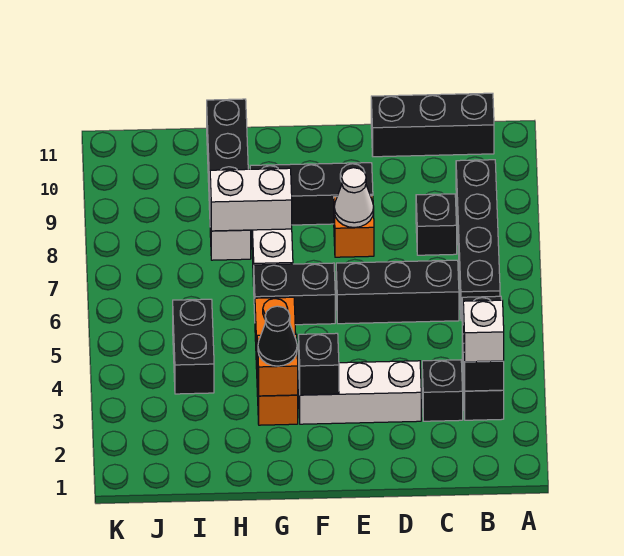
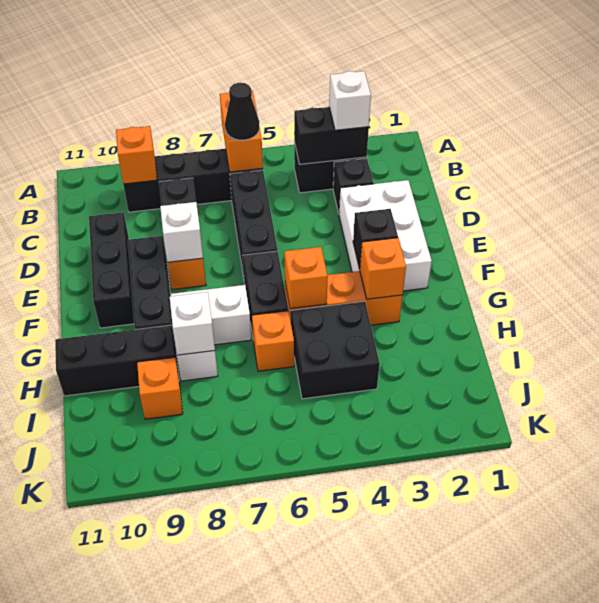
none -> orange 1x2 brick [220,90,263,172]
none -> orange 1x1 brick [116,126,157,184]
black 1x3 brick [371,93,494,157] -> black 1x3 brick moved to [89,212,134,328]
white 1x3 brick [299,361,421,424] -> white 2x3 brick [339,180,432,291]
white 1x1 cone [334,168,374,228] -> white 1x1 brick [160,202,203,262]
black 1x1 cone [258,306,297,366] -> black 1x1 cone moved to [225,83,259,140]
none -> orange 1x1 brick [284,247,328,309]
white 1x2 brick [210,168,292,231] -> white 1x1 brick [170,292,215,355]
none -> orange 1x1 brick [252,311,294,371]
black 1x2 brick [173,299,214,394] -> black 2x2 brick [290,301,380,399]
none -> orange 1x1 brick [137,357,183,419]

